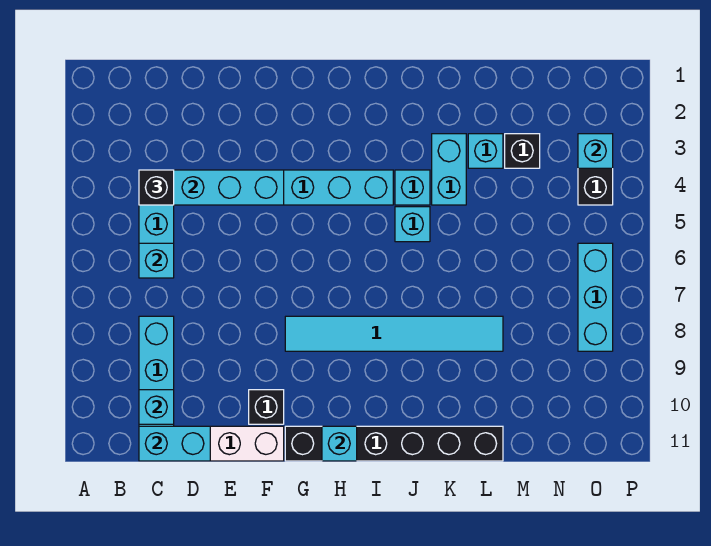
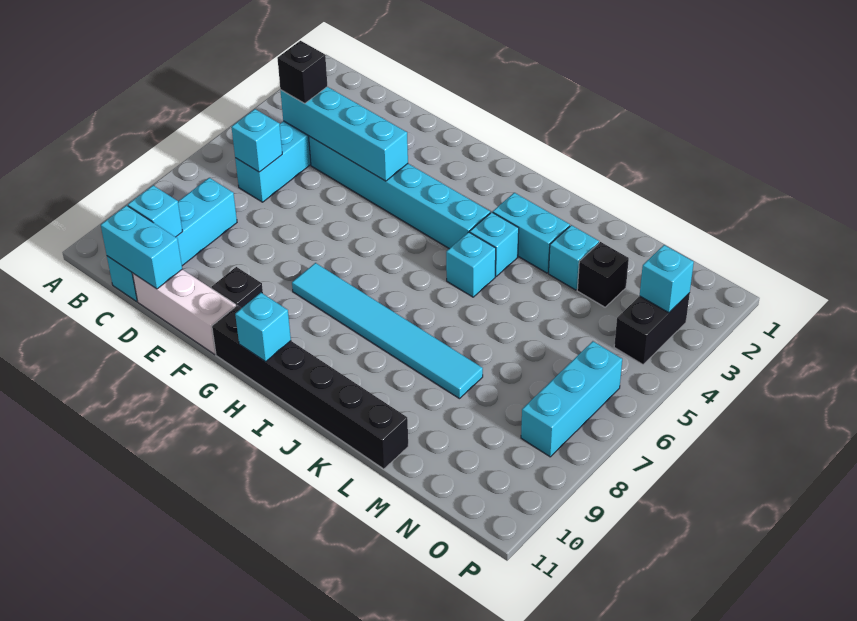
cyan 1x2 brick [432,134,466,205] -> cyan 1x2 brick turned to [493,193,570,273]

